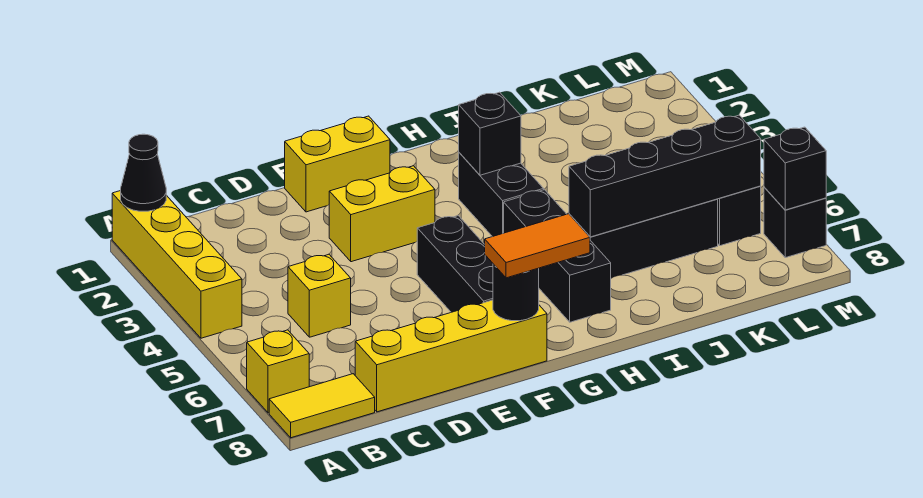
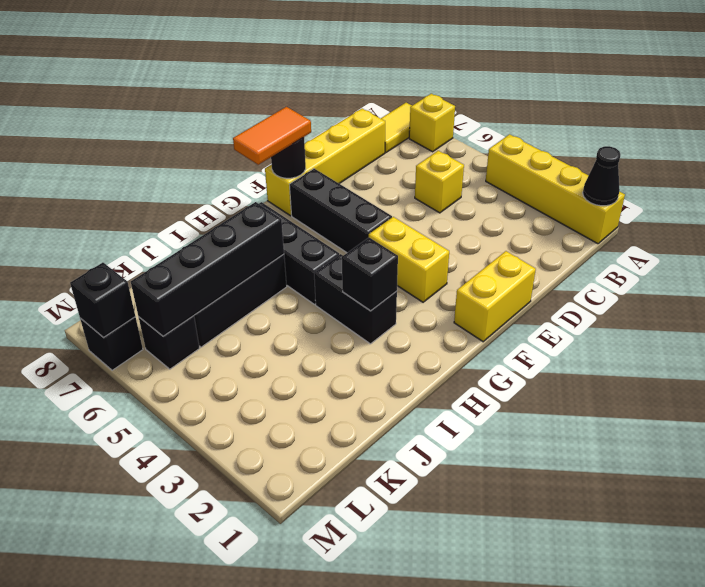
yellow 1x2 brick [329,166,435,262] -> yellow 1x2 brick turned to [369,217,449,302]

